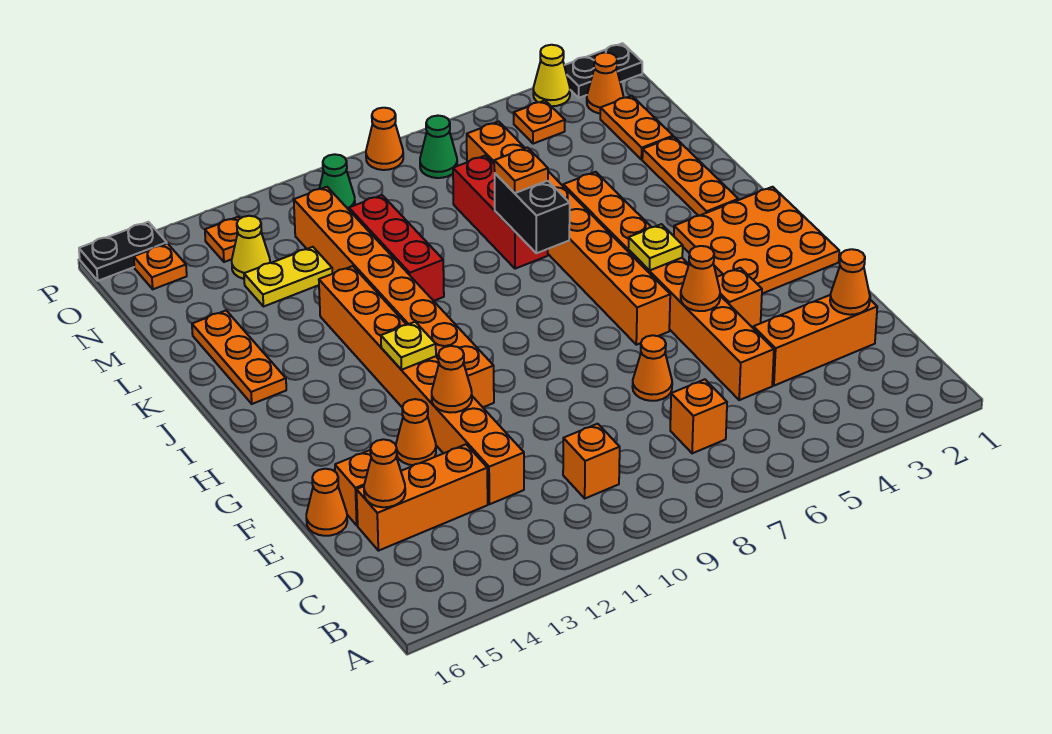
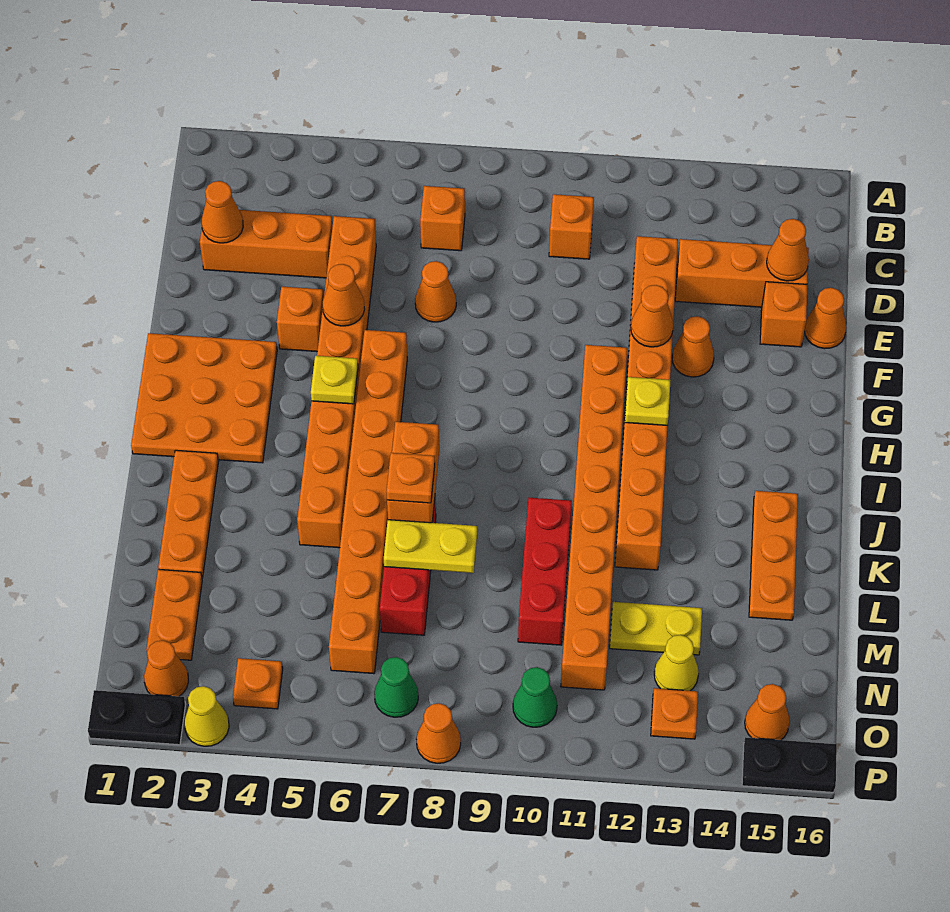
black 1x2 brick [495,174,570,253] -> orange 1x2 brick [387,422,439,523]
none -> yellow 1x2 plate [384,520,477,573]
orange 1x1 plate [134,244,187,289] -> orange 1x1 cone [745,684,790,740]

